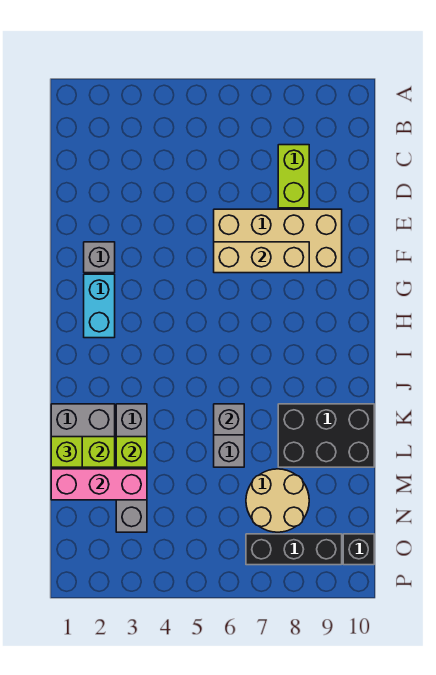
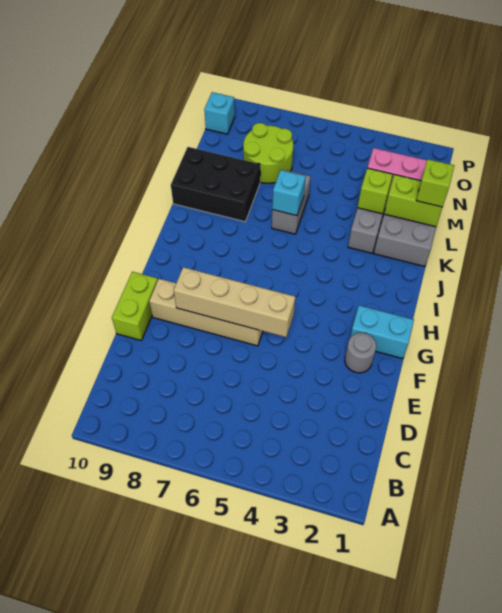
lime 1x2 brick [278,145,309,208] -> lime 1x2 brick moved to [112,272,158,340]
tan 2x4 brick [214,209,342,273] -> tan 1x4 brick [149,279,263,346]
grey 1x1 brick [84,242,115,273] -> grey 1x1 round brick [345,333,376,373]
tan 1x3 brick [214,242,309,273] -> tan 1x4 brick [174,267,295,337]
cyan 1x2 brick [84,274,115,338] -> cyan 1x2 brick turned to [350,305,414,359]
grey 1x1 brick [214,404,244,435] -> cyan 1x1 brick [272,170,306,216]
tan 2x2 round brick [246,469,309,532] -> lime 2x2 round brick [243,123,294,183]
black 1x3 brick [246,534,342,565] -> none
black 1x1 brick [343,534,374,565] -> cyan 1x1 brick [204,92,235,134]

